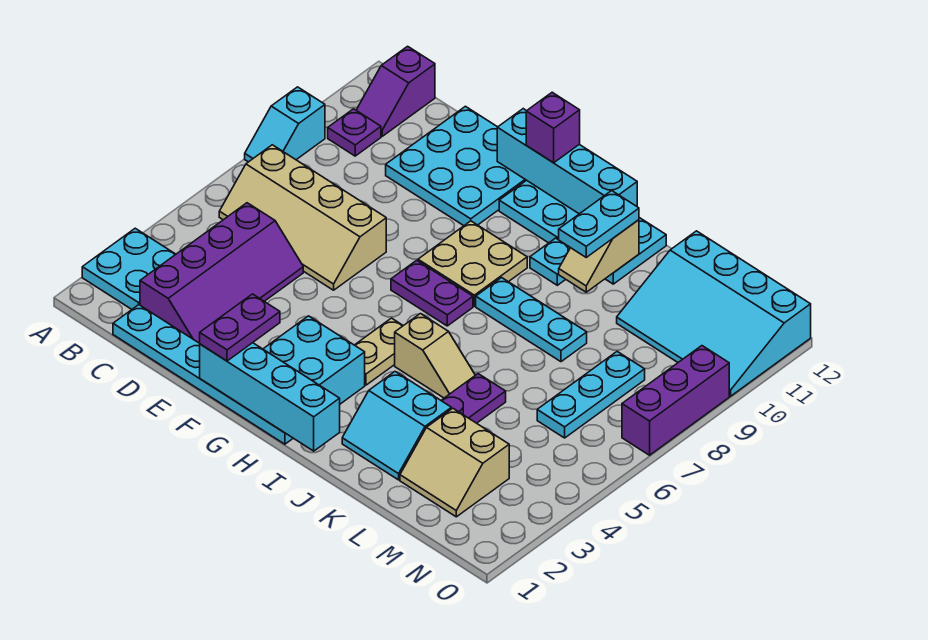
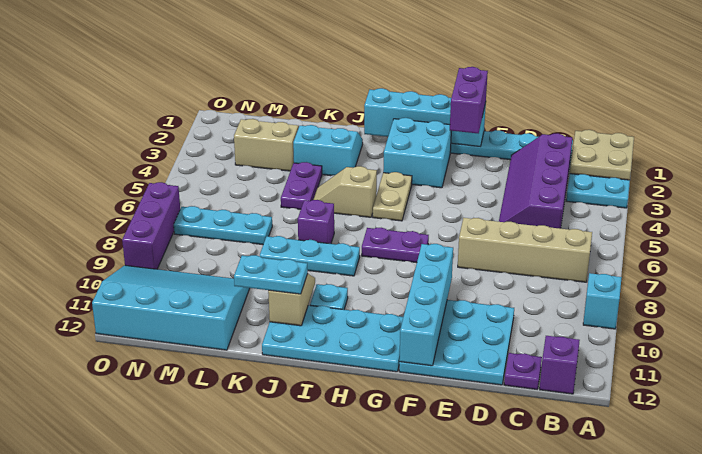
purple 1x1 plate [328,109,381,156] -> purple 1x1 plate moved to [504,353,542,389]
purple 1x2 plate [200,294,280,361] -> purple 1x2 brick [450,67,488,133]
cyan 1x4 brick [497,109,637,214] -> cyan 1x4 brick turned to [399,244,453,366]
tan 2x2 plate [418,221,527,306] -> tan 2x2 plate moved to [570,130,634,180]
purple 1x1 brick [526,92,580,163] -> purple 1x1 brick moved to [298,200,334,244]
cyan 1x2 plate [559,191,639,257] -> cyan 1x2 plate turned to [234,255,308,294]
cyan 1x3 plate [537,352,645,438] -> cyan 1x3 plate turned to [174,206,272,245]

